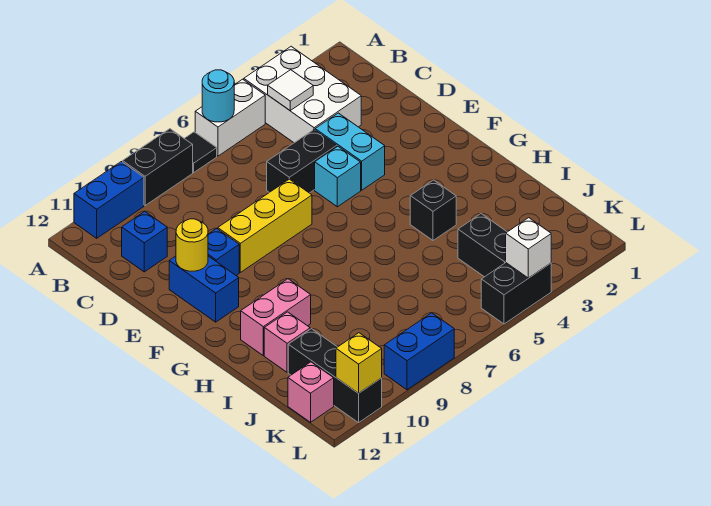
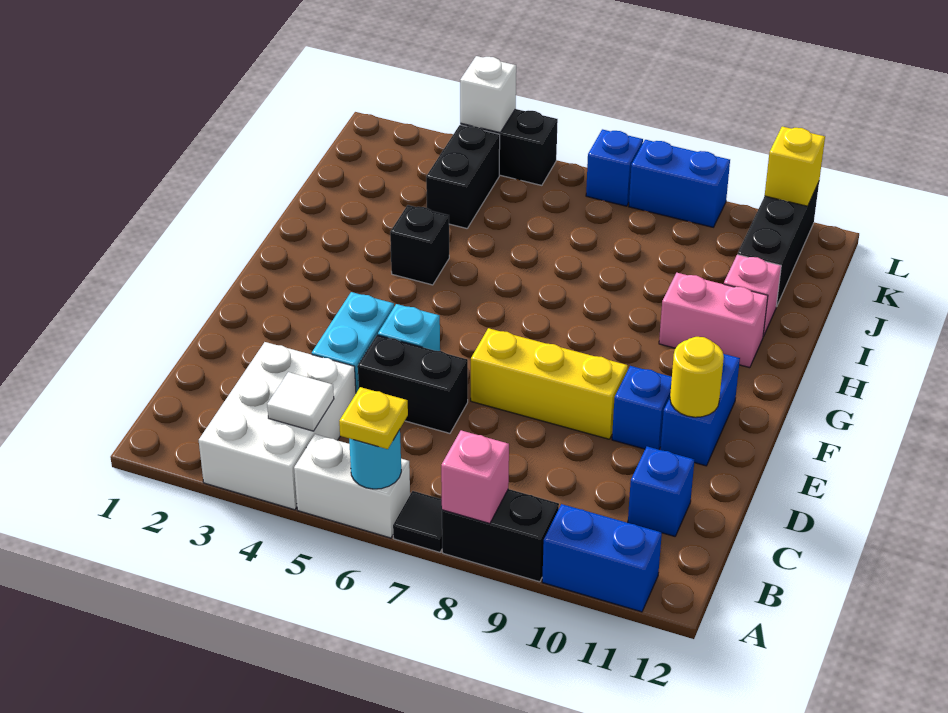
none -> yellow 1x1 plate [339,387,408,449]
pink 1x1 brick [288,362,334,422] -> pink 1x1 brick moved to [441,430,509,523]
none -> blue 1x1 brick [586,129,643,206]

